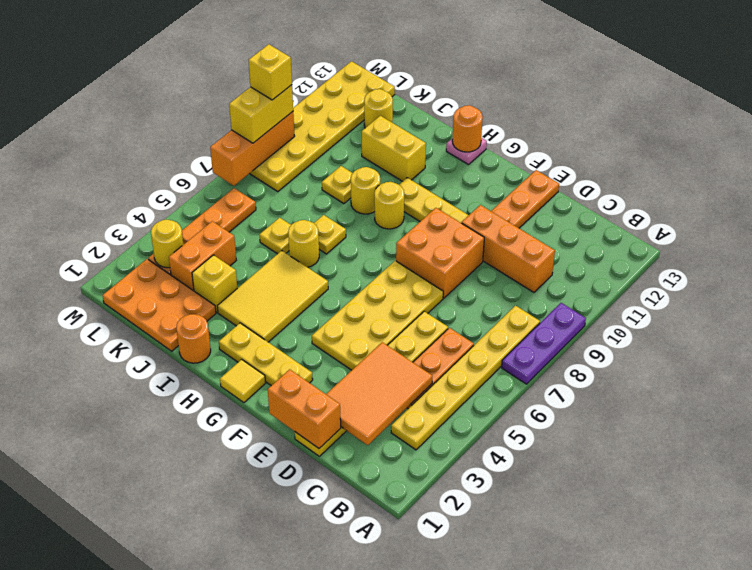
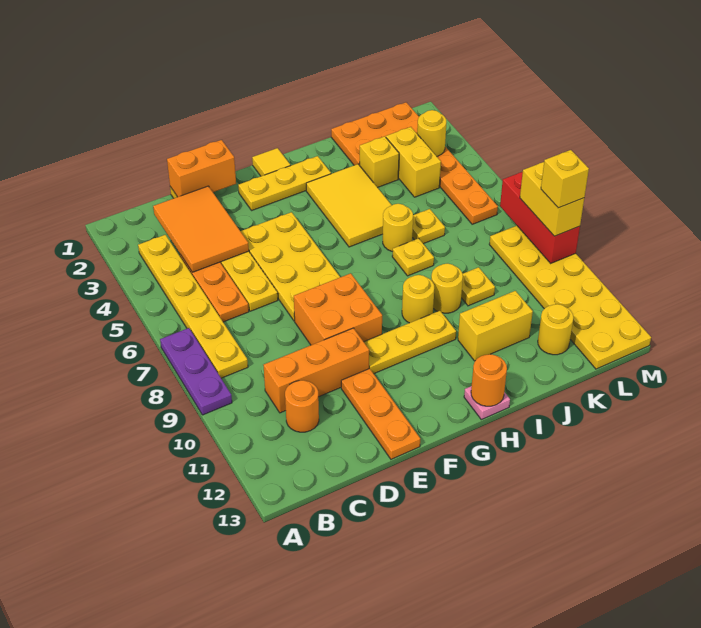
orange 1x1 round brick [176,314,211,363] -> orange 1x1 round brick moved to [285,380,319,432]
orange 1x2 brick [169,221,236,291] -> yellow 1x2 brick [386,127,441,197]
orange 1x3 brick [210,112,295,186] -> red 1x3 brick [500,172,580,263]

